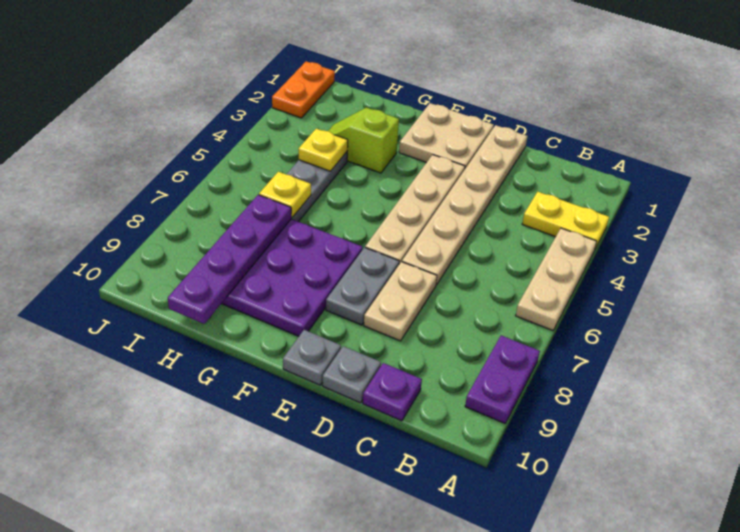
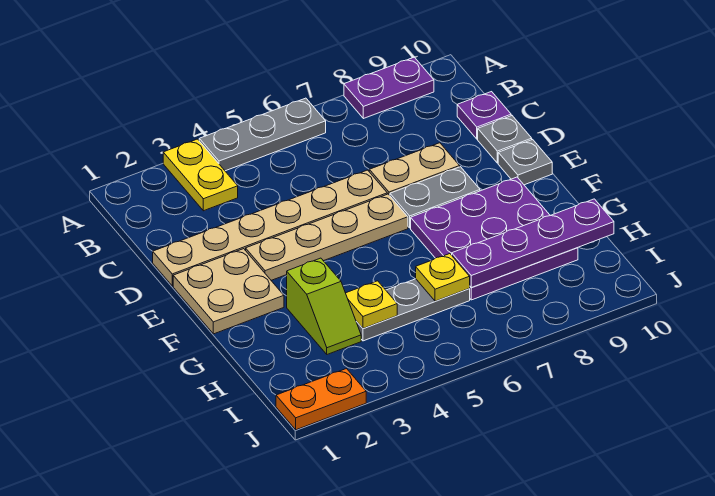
tan 1x3 plate [516,228,597,330] -> grey 1x3 plate [199,98,326,171]

